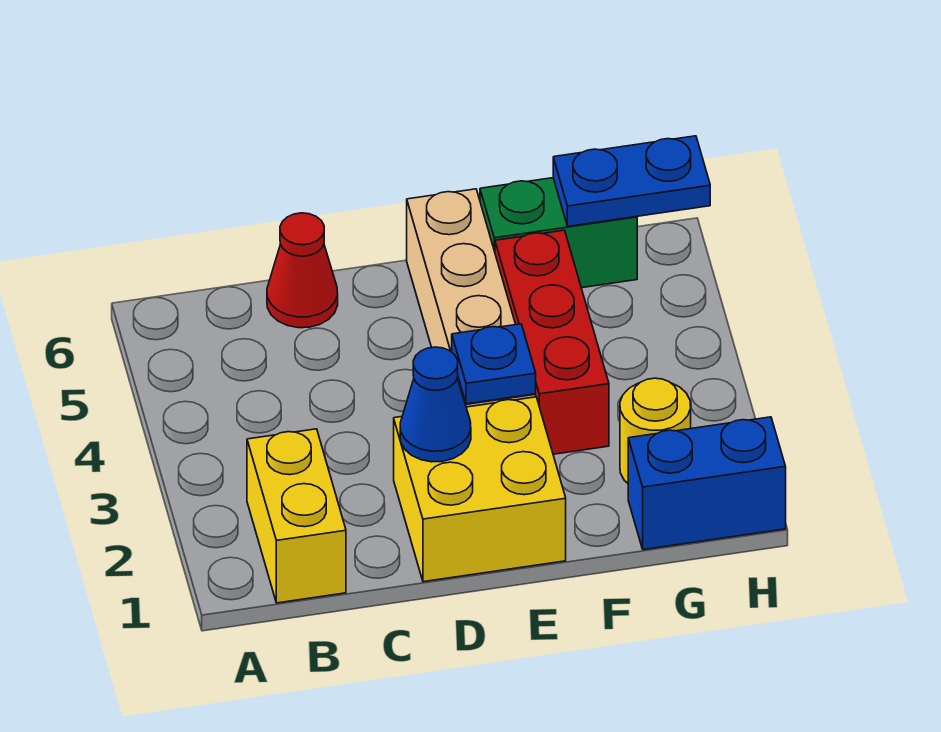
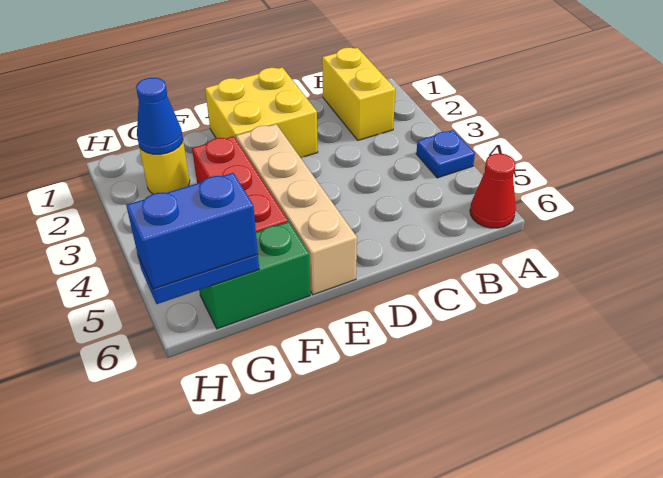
red 1x1 cone [267,213,338,328] -> red 1x1 cone moved to [470,154,516,228]
blue 1x1 cone [400,347,471,462] -> blue 1x1 cone moved to [136,78,183,154]
blue 1x1 plate [452,324,536,404] -> blue 1x1 plate moved to [416,130,475,178]
blue 1x2 brick [628,417,786,550] -> blue 1x2 brick moved to [126,173,258,289]

